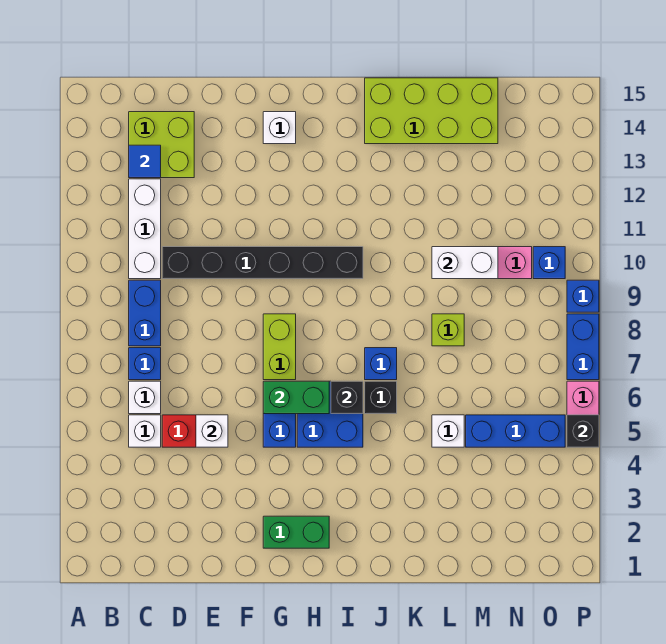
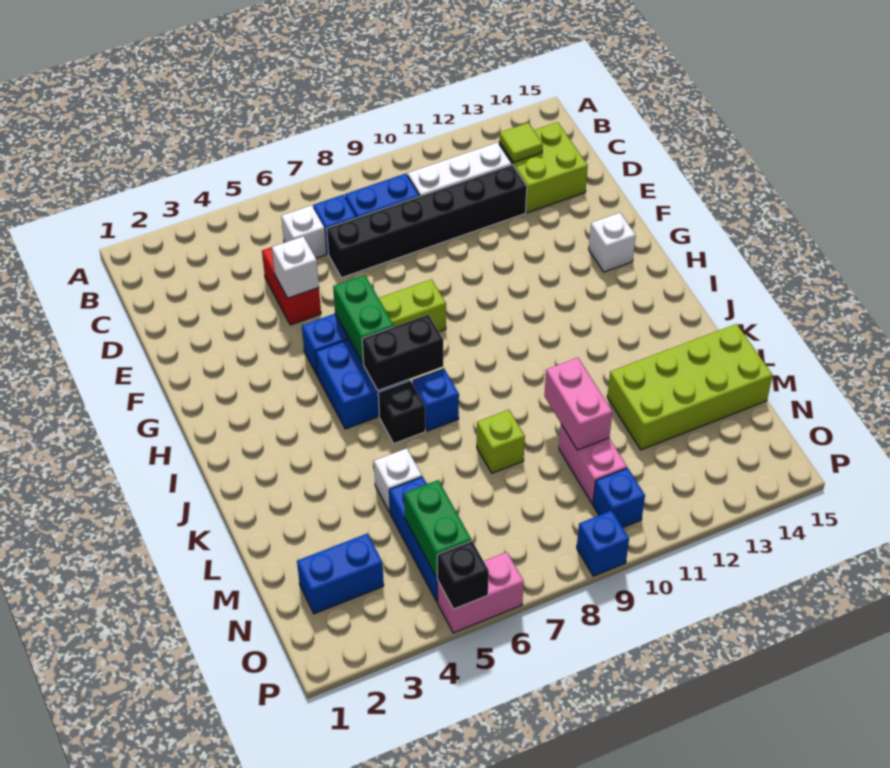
white 1x1 brick [129,415,161,447] -> none
blue 1x1 tile [129,145,161,178] -> lime 1x1 tile [499,123,543,163]
black 1x6 brick [162,247,363,279] -> black 1x6 brick turned to [327,165,527,278]
green 1x2 brick [263,516,329,548] -> green 1x2 brick moved to [404,480,471,577]
black 1x1 brick [331,381,363,414] -> black 1x2 brick [362,315,443,390]
lime 2x4 brick [365,78,498,144] -> lime 2x4 brick turned to [607,324,773,450]
white 1x2 brick [432,247,498,279] -> pink 1x2 brick [544,358,612,450]
blue 1x2 brick [567,314,599,380] -> blue 1x2 brick moved to [297,533,384,614]

